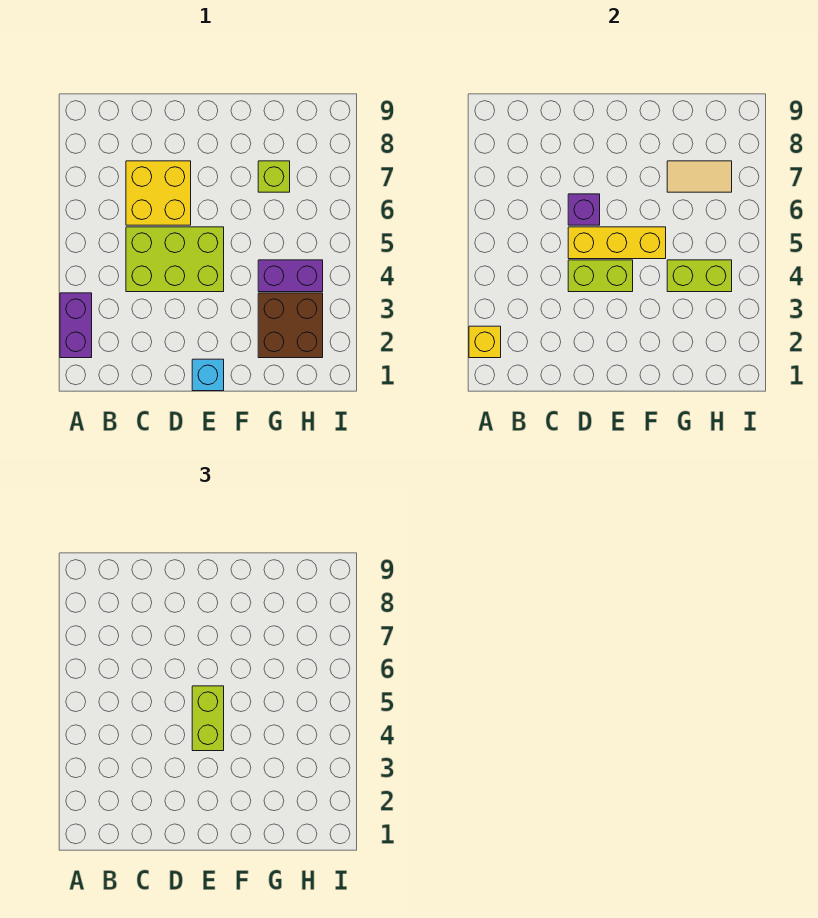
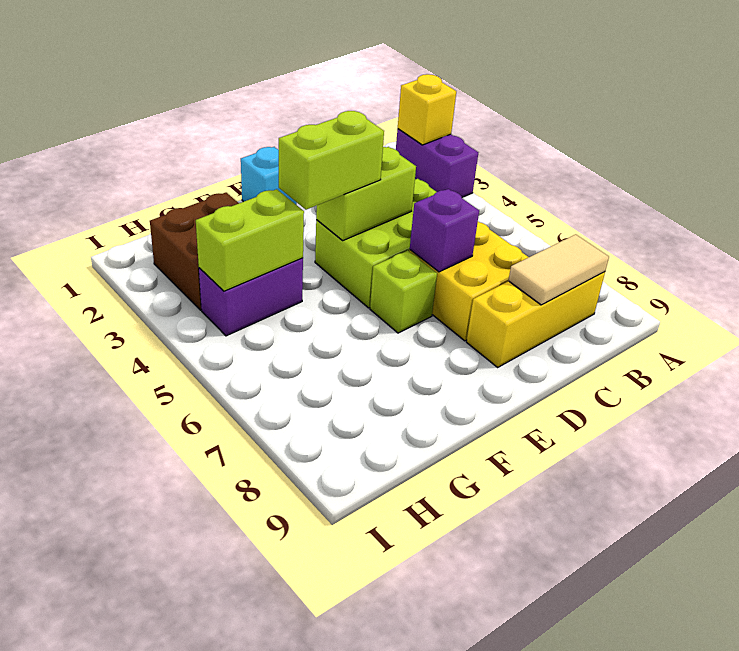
yellow 1x3 brick [568,227,666,259] -> yellow 1x3 brick moved to [466,272,605,367]
lime 1x2 brick [192,686,224,751] -> lime 1x2 brick turned to [279,111,384,210]
lime 1x1 brick [258,161,290,192] -> lime 1x1 brick moved to [370,251,437,333]
tan 1x2 tile [667,161,732,192] -> tan 1x2 tile moved to [508,234,609,305]

